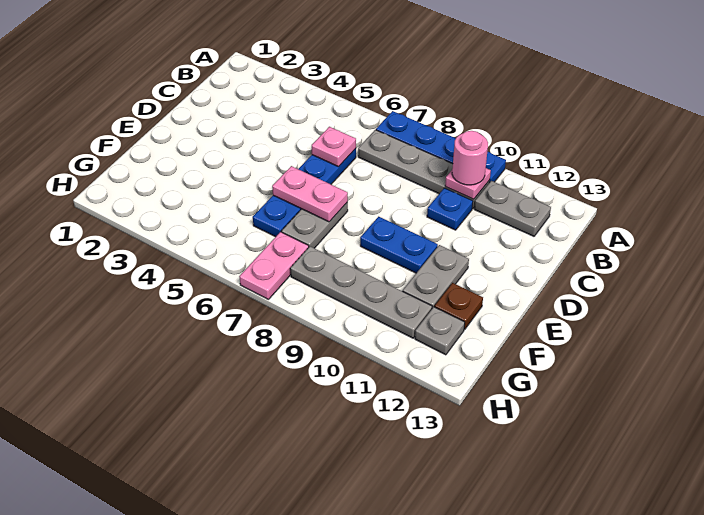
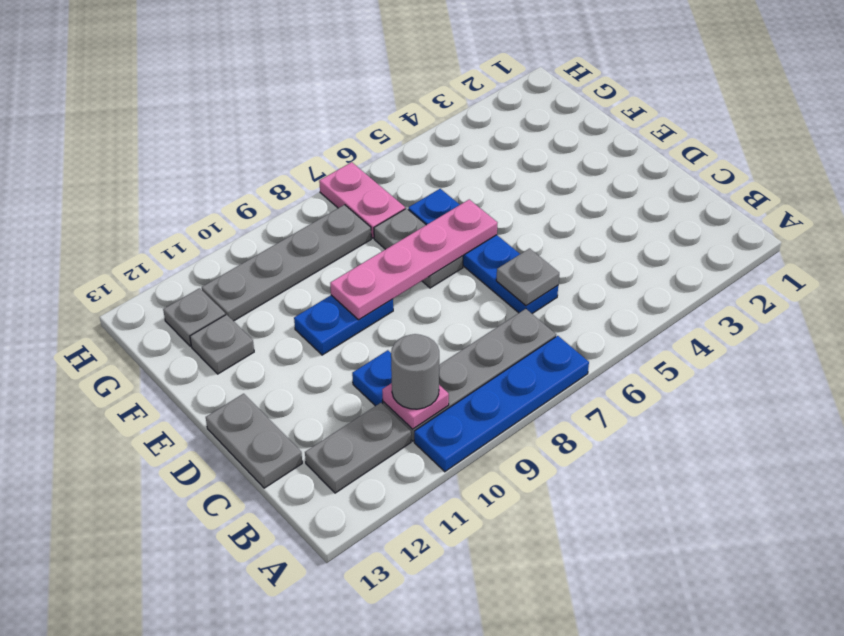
pink 1x1 round brick [452,131,488,185] -> grey 1x1 round brick [391,334,439,409]
pink 1x1 plate [312,127,356,167] -> grey 1x1 plate [496,249,559,306]
pink 1x2 plate [272,166,348,222] -> pink 1x4 plate [330,200,497,320]
grey 1x2 plate [403,245,469,308] -> grey 1x2 plate moved to [206,394,302,488]
brown 1x1 plate [435,283,483,329] -> grey 1x1 plate [190,315,254,374]

